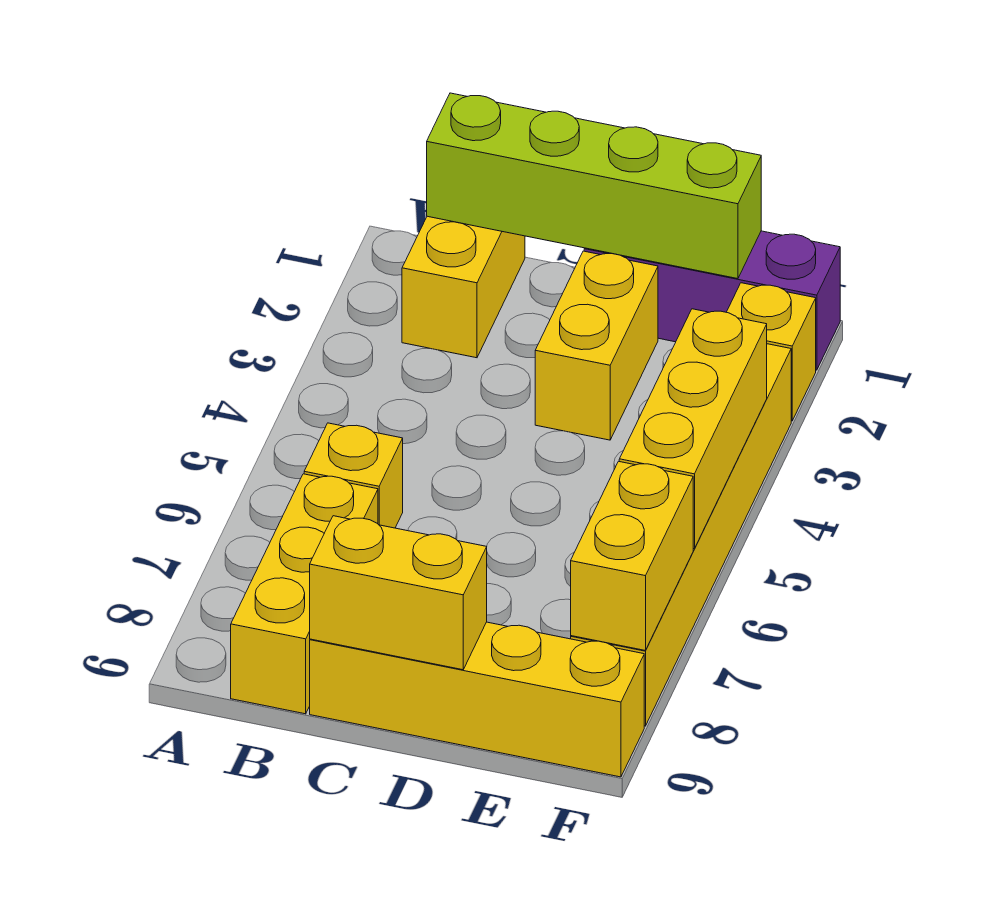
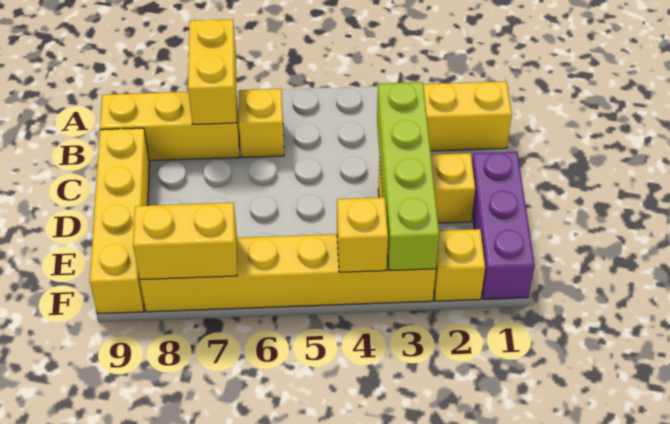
lime 1x4 brick [427,93,761,279] -> lime 1x4 brick moved to [377,82,439,271]
yellow 1x2 brick [310,516,487,670] -> yellow 1x2 brick moved to [188,19,236,124]
yellow 1x3 brick [619,309,767,549] -> yellow 1x1 brick [337,197,388,272]

